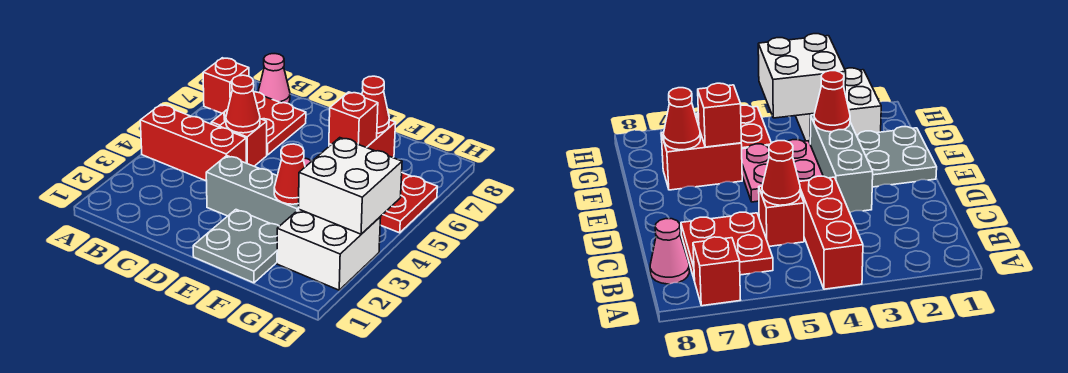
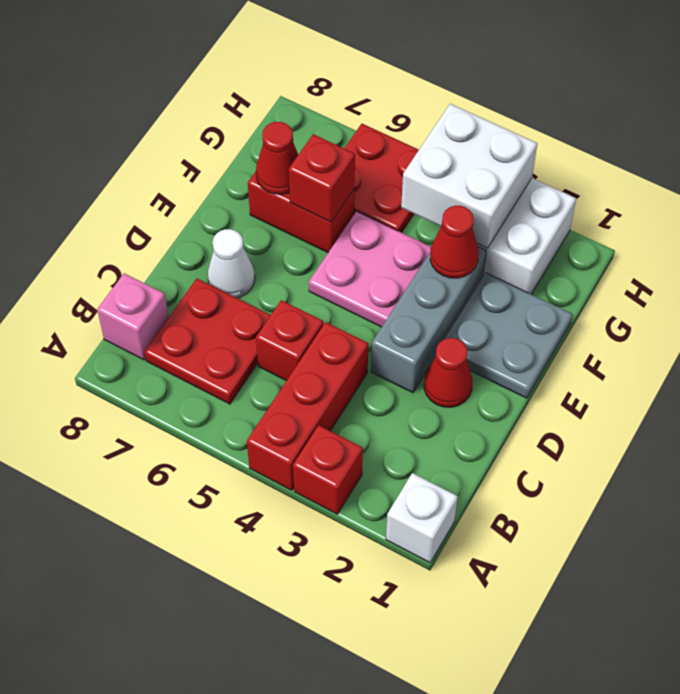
none -> white 1x1 brick [386,473,458,563]
red 1x1 brick [203,58,249,113] -> red 1x1 brick moved to [293,425,363,514]
pink 1x1 cone [258,54,290,103] -> pink 1x1 brick [97,273,169,360]
red 1x1 cone [226,75,260,133] -> red 1x1 cone moved to [424,338,473,407]
none -> white 1x1 cone [208,229,255,298]

